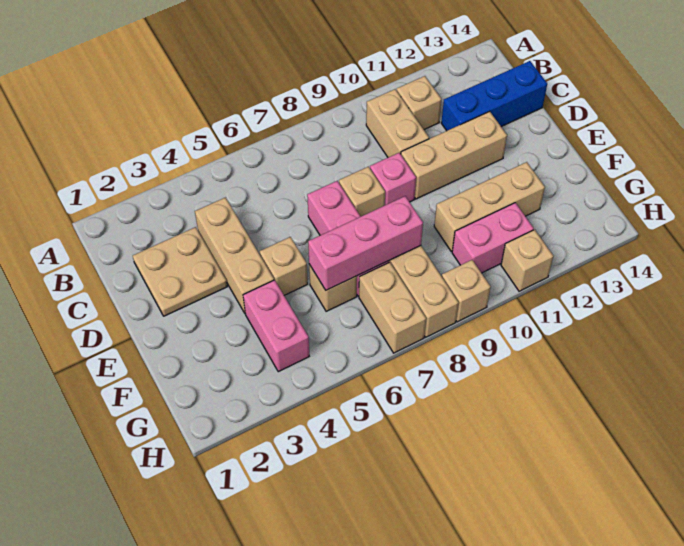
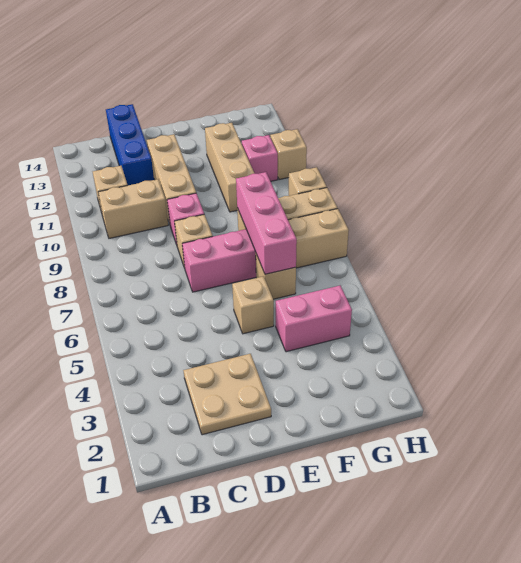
tan 1x3 brick [195,198,274,314] -> none
pink 1x2 brick [452,203,534,273] -> pink 1x1 brick [242,135,278,181]

